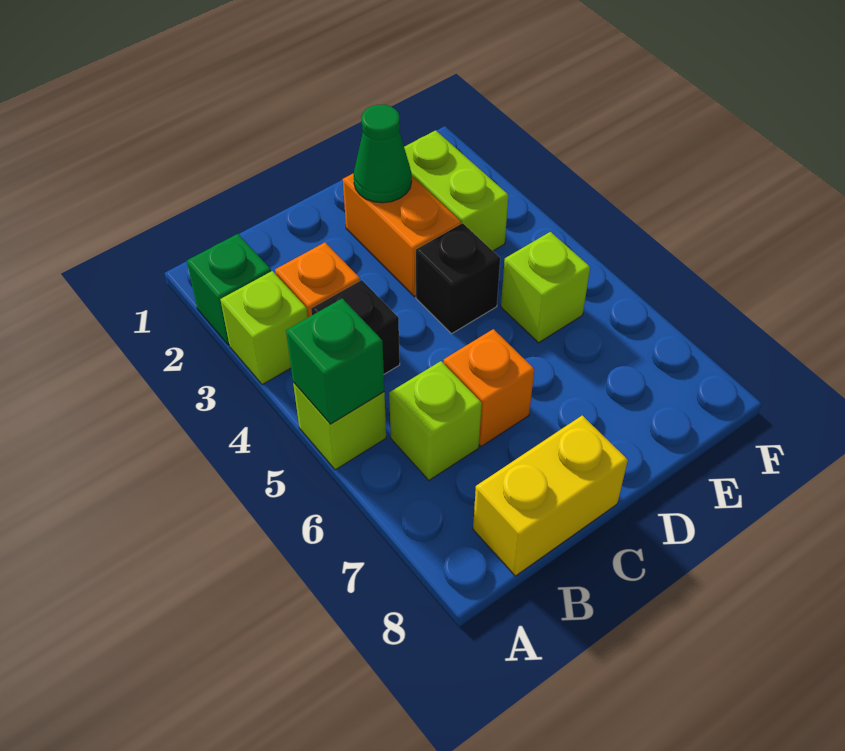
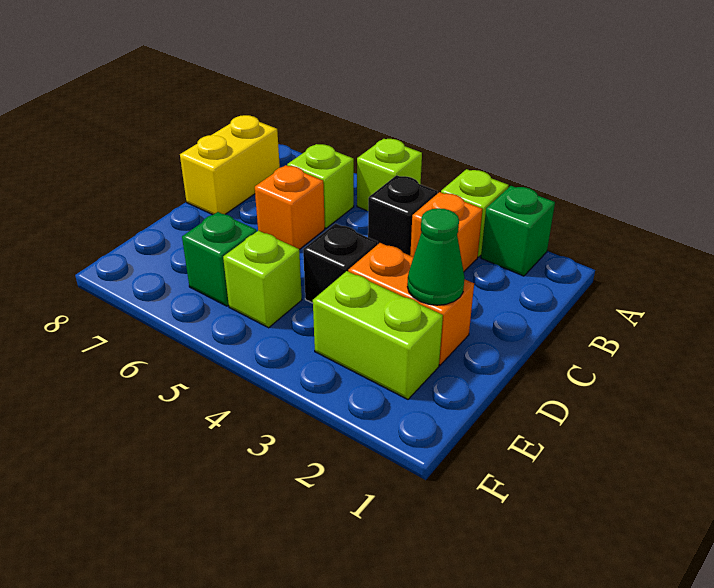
green 1x1 brick [286,298,384,424] -> green 1x1 brick moved to [182,212,257,306]

